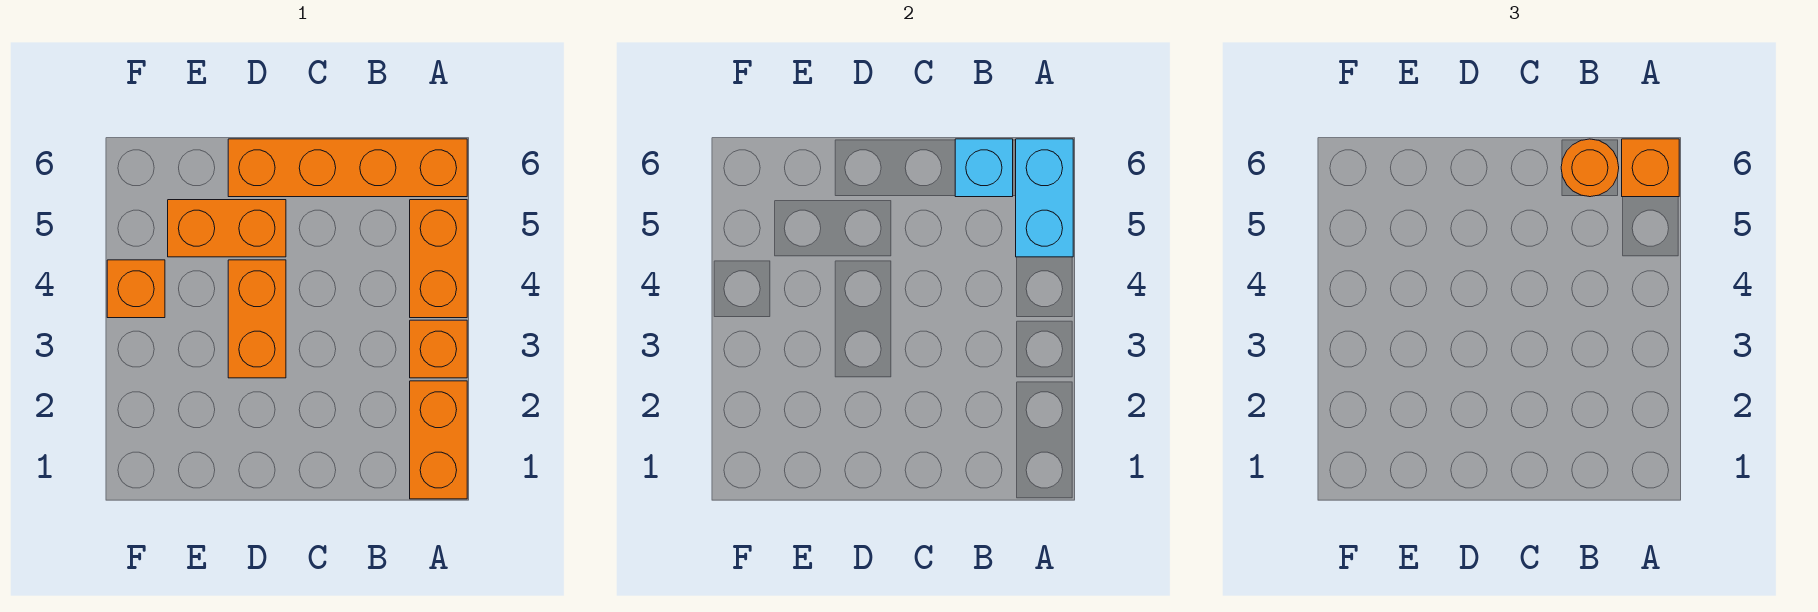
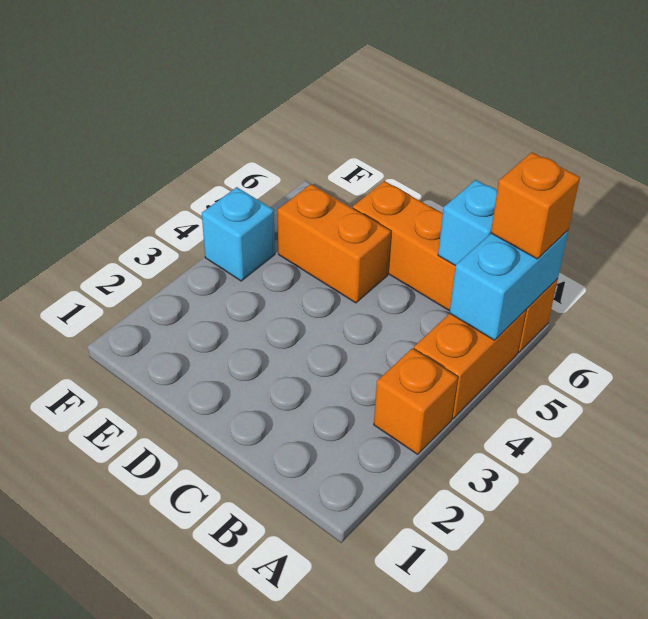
orange 1x2 brick [410,381,467,499] -> none
orange 1x1 round brick [1561,139,1619,197] -> none
orange 1x2 brick [228,260,286,378] -> none
orange 1x1 brick [107,260,165,318] -> cyan 1x1 brick [202,187,275,281]

